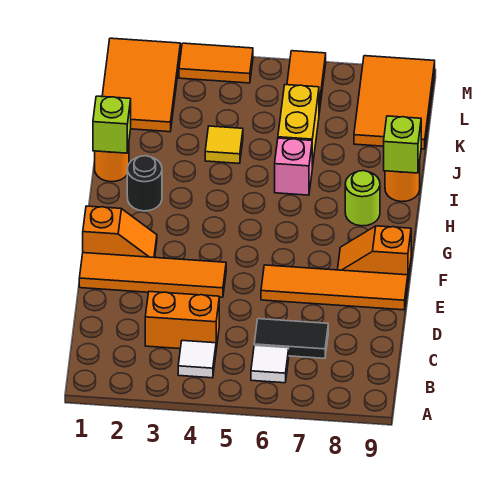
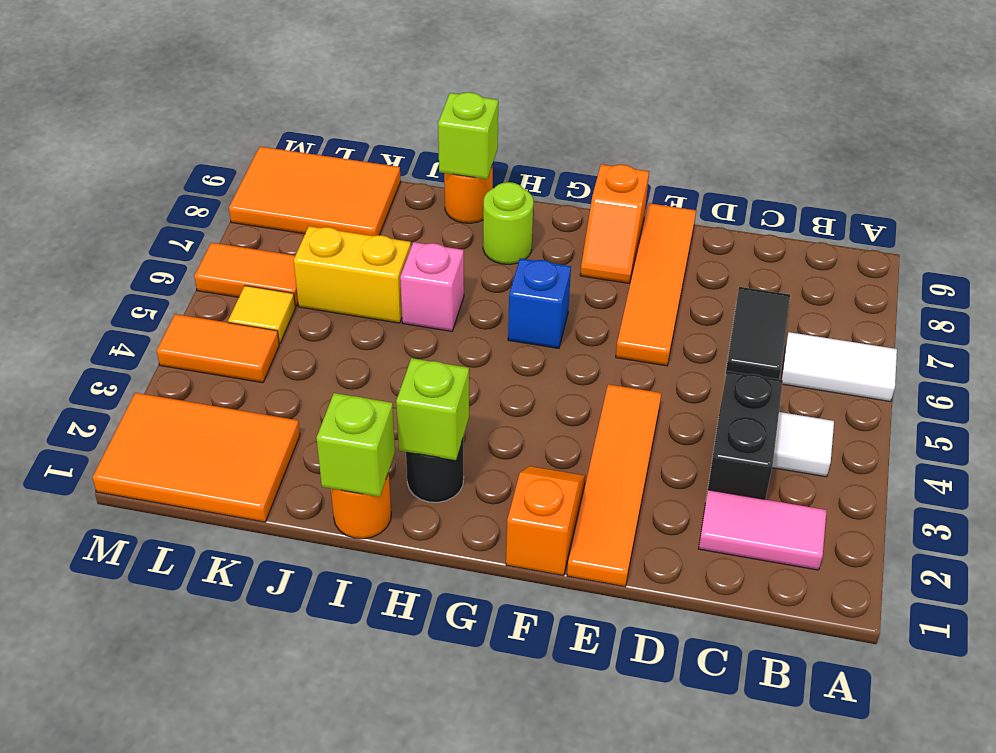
none -> pink 1x2 tile [699,490,827,570]
white 1x1 tile [251,345,289,383] -> white 1x2 tile [781,332,897,401]
orange 1x2 brick [145,292,219,349] -> black 1x2 brick [708,371,783,499]
none -> blue 1x1 brick [508,258,571,348]
none -> lime 1x1 brick [396,358,469,460]
yellow 1x1 tile [205,126,243,163] -> yellow 1x1 tile moved to [228,286,295,344]
orange 1x2 tile [179,43,253,83] -> orange 1x2 tile turned to [157,314,279,383]

